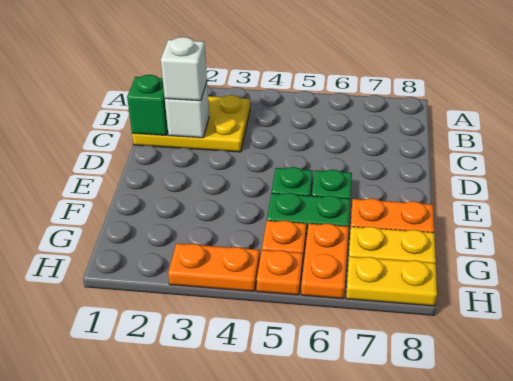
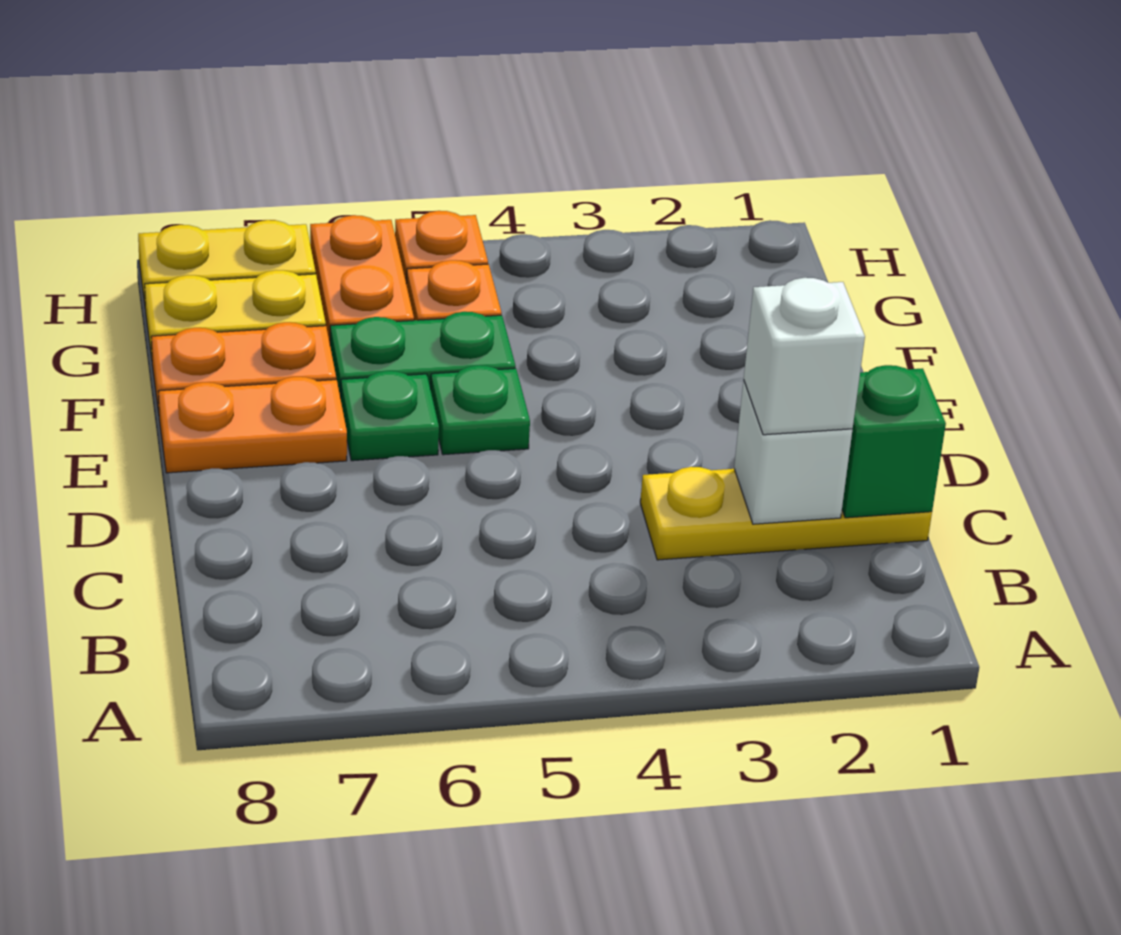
yellow 2x3 plate [132,95,250,152] -> yellow 1x3 plate [640,467,932,560]
orange 1x2 plate [168,243,260,291] -> orange 1x2 plate moved to [158,377,347,473]

